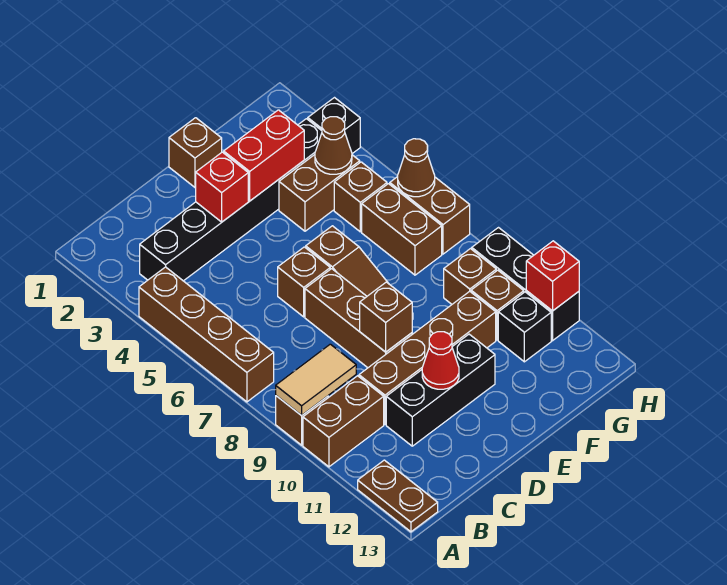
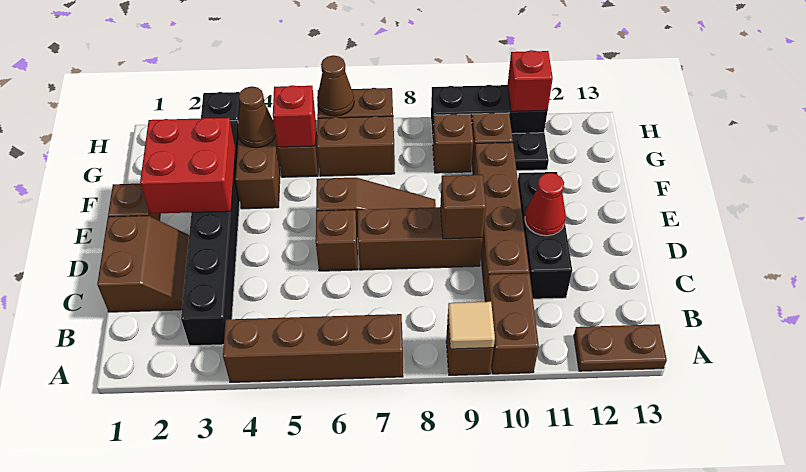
tan 1x2 tile [276,344,356,415] -> tan 1x1 tile [448,302,495,349]
none -> brown 2x2 slope [97,216,189,312]
red 1x1 brick [196,152,248,222] -> red 1x1 brick moved to [273,85,316,147]
red 1x2 brick [224,110,304,201] -> red 2x2 brick [140,118,235,214]
black 1x1 brick [498,292,551,362] -> black 1x1 plate [512,133,549,171]

